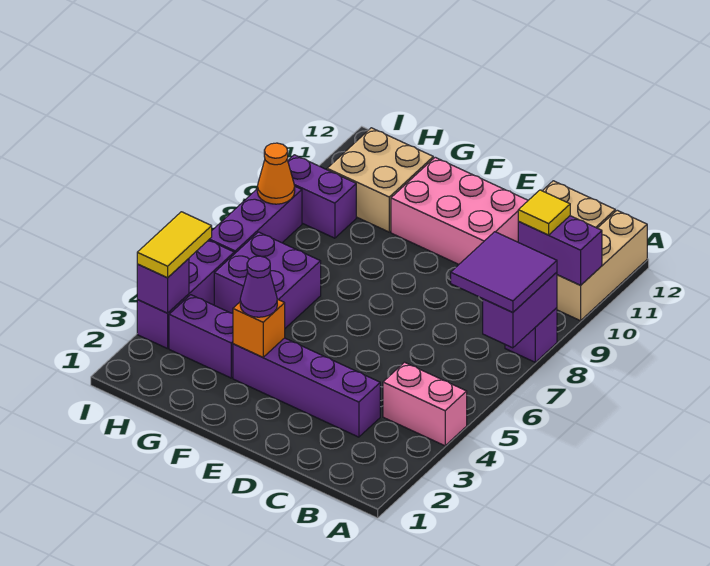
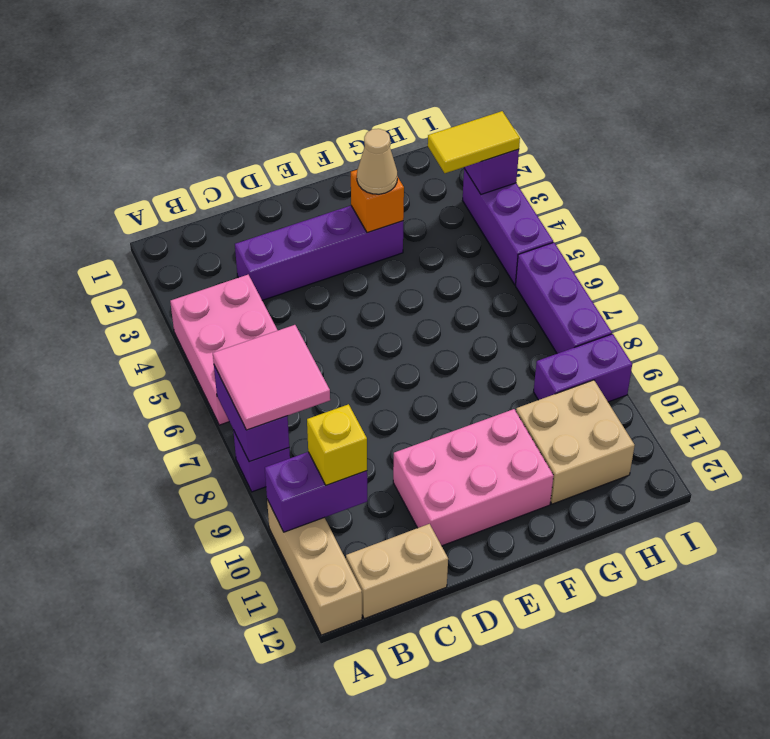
pink 1x2 brick [383,362,467,446] -> pink 2x3 brick [170,275,278,425]
purple 2x2 tile [451,232,557,312] -> pink 2x2 tile [213,325,330,430]
yellow 1x1 tile [518,190,570,235] -> yellow 1x1 brick [307,404,367,485]
purple 1x1 cone [240,256,277,317] -> tan 1x1 cone [357,129,397,194]
purple 1x2 brick [169,295,233,378] -> none
purple 2x2 brick [214,232,321,328] -> none
yellow 1x2 tile [137,212,212,278] -> yellow 1x2 tile turned to [428,111,520,173]
orange 1x1 cone [257,143,295,204] -> none

